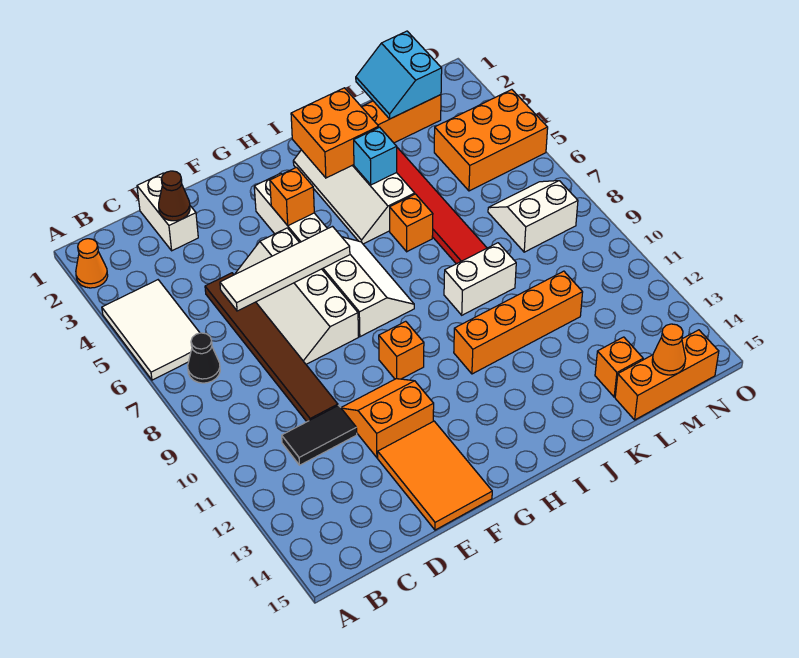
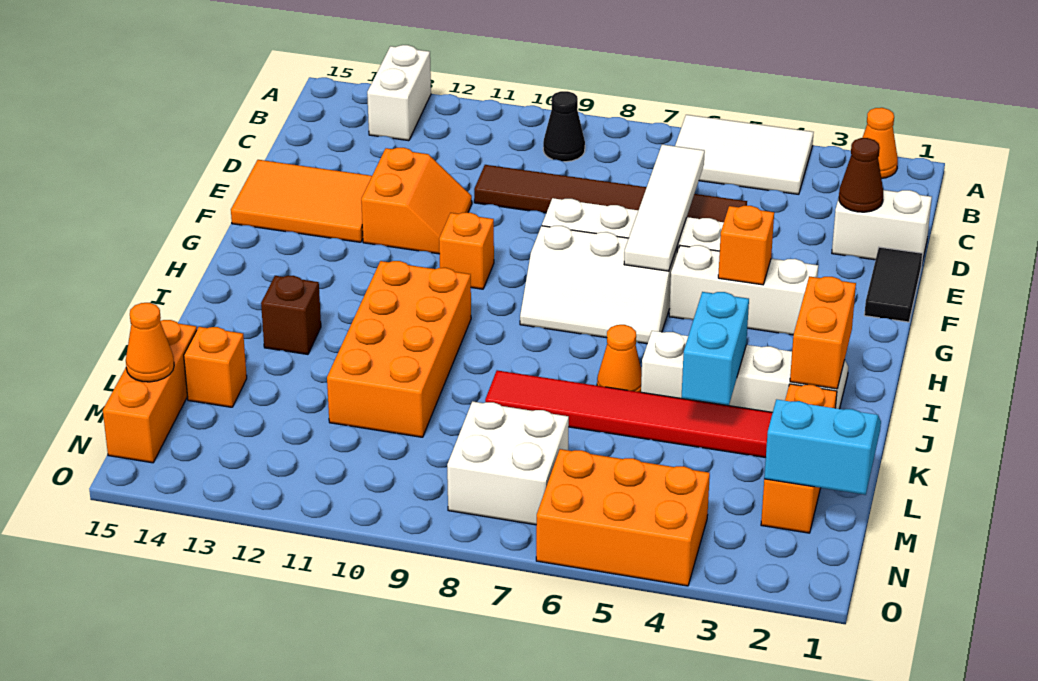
black 1x1 cone [188,333,220,383] -> black 1x1 cone moved to [543,91,585,162]
black 1x2 tile [282,405,357,465] -> black 1x2 tile moved to [864,247,923,322]
orange 2x2 brick [291,88,379,178] -> orange 1x2 brick [790,276,856,389]
orange 1x4 brick [454,271,583,374] -> orange 2x4 brick [327,261,471,437]
cyan 1x1 brick [354,127,397,185] -> cyan 1x2 brick [682,292,749,405]
orange 1x1 brick [390,194,433,252] -> orange 1x1 cone [597,325,642,392]
white 1x2 brick [444,243,516,315] -> white 1x2 brick moved to [367,45,431,141]
none -> brown 1x1 brick [261,276,321,354]
orange 2x3 brick [434,90,548,191] -> orange 2x3 brick turned to [536,449,710,586]
white 2x2 slope [488,181,578,252] -> white 2x2 brick [447,401,569,525]

